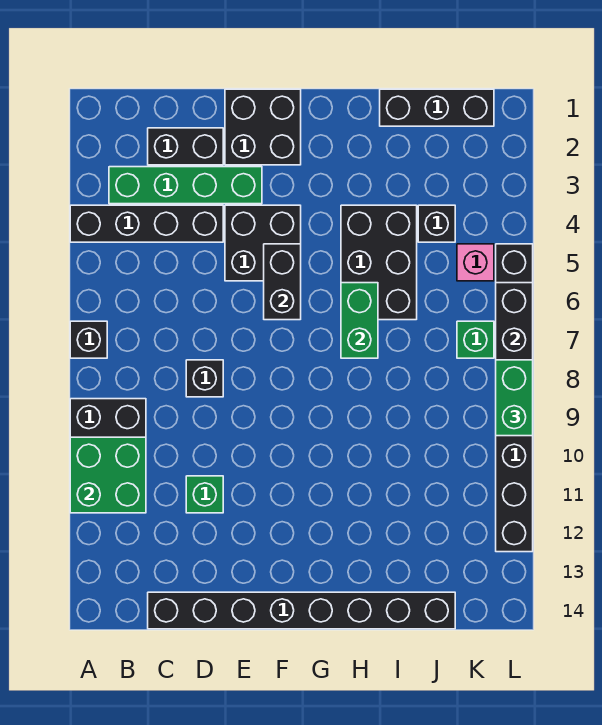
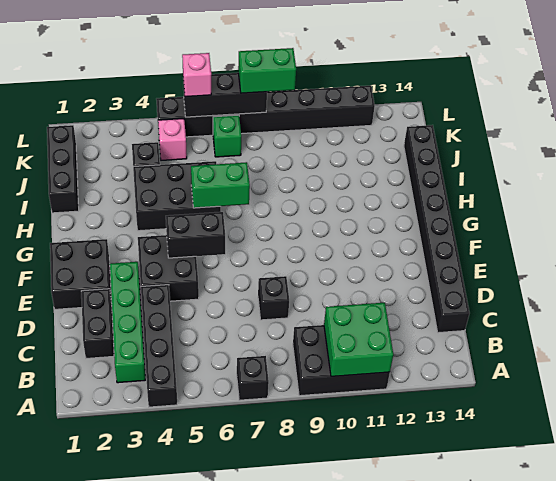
green 1x1 brick [186,476,223,513] -> none
none -> pink 1x1 brick [182,53,211,97]

